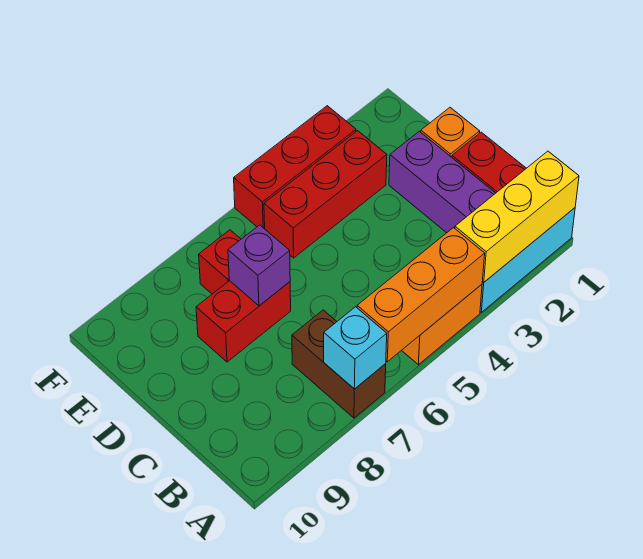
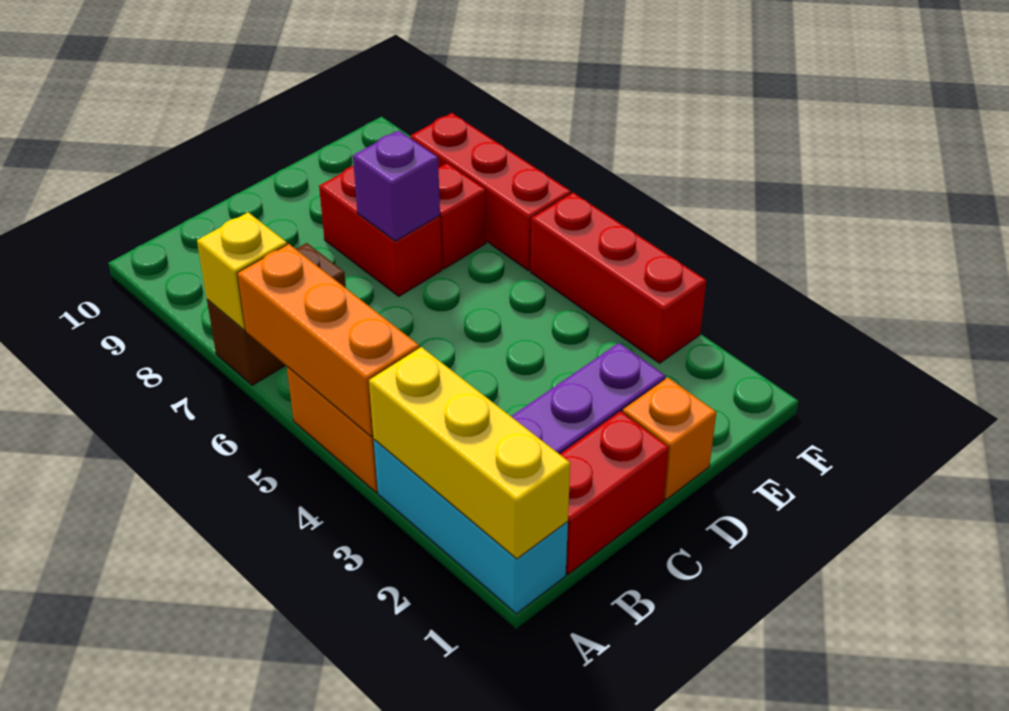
cyan 1x1 brick [324,307,387,389] -> yellow 1x1 brick [197,212,287,330]
red 1x3 brick [264,131,387,258] -> red 1x3 brick moved to [411,113,571,271]

